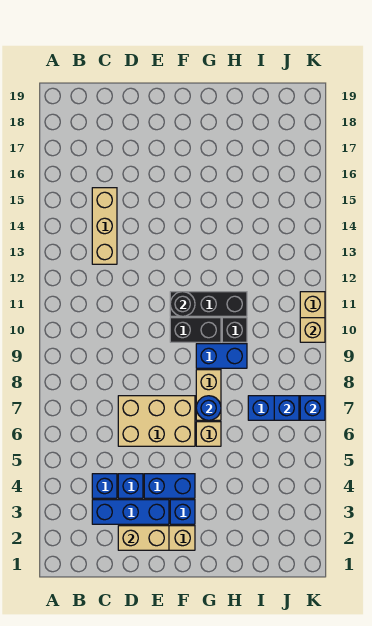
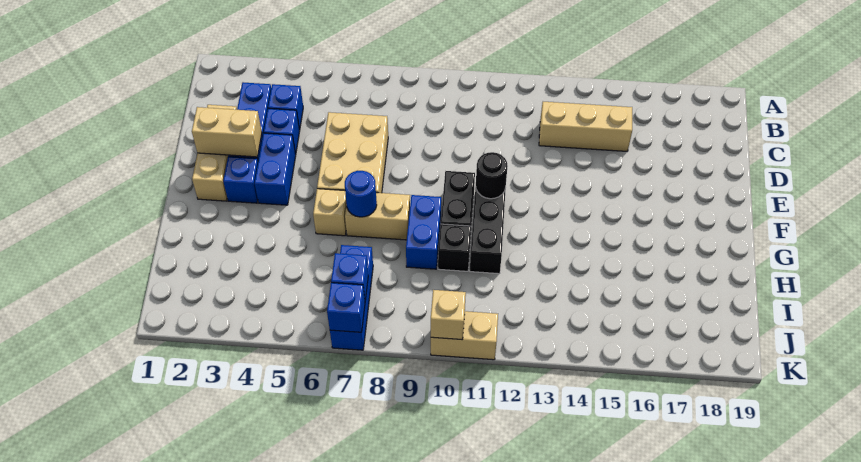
tan 1x2 brick [118,526,169,550] -> tan 1x2 brick turned to [192,107,262,157]

